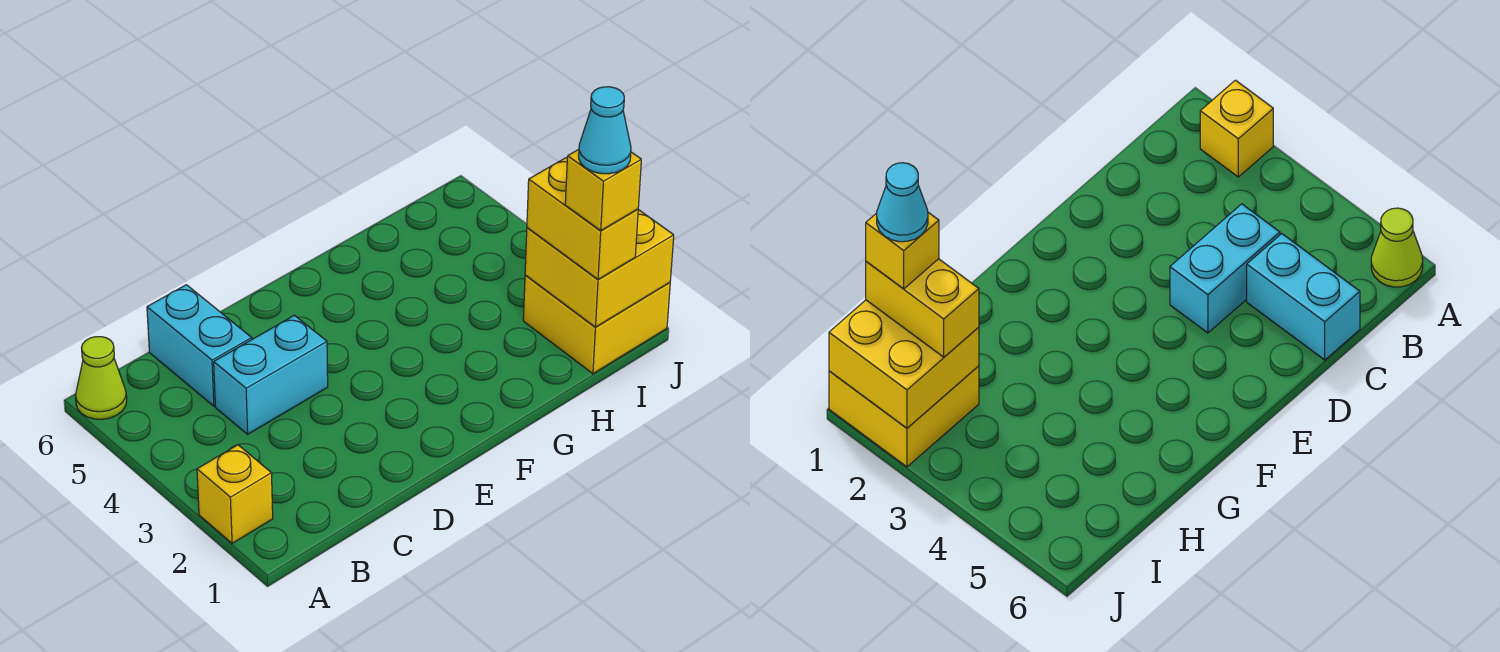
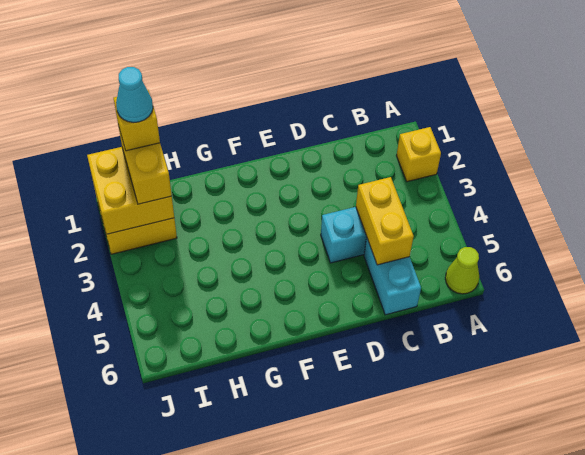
none -> yellow 1x2 brick [356,177,414,265]

